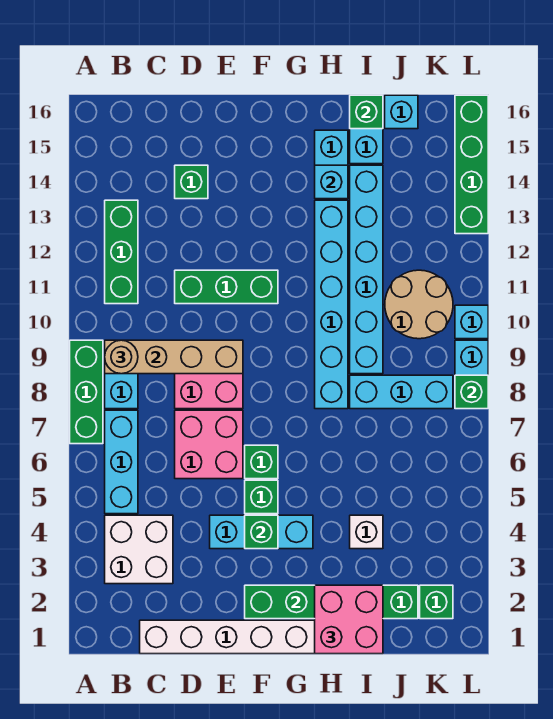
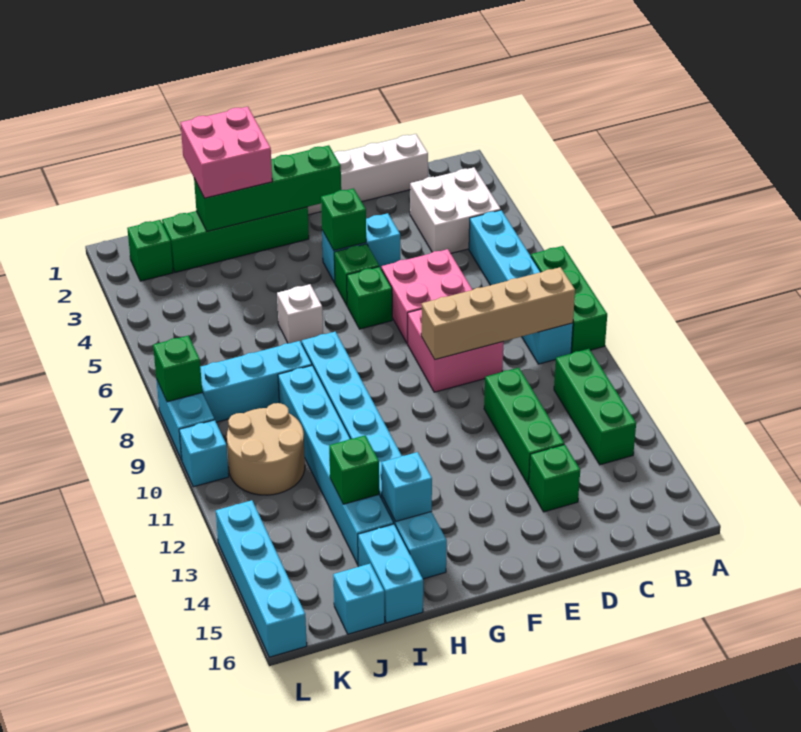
tan 1x1 round brick [105,340,138,374] -> none
green 1x3 brick [175,270,278,304] -> green 1x3 brick turned to [484,368,564,485]
cyan 1x3 brick [210,515,313,549] -> cyan 1x2 brick [322,213,400,283]
white 1x1 brick [350,515,383,549] -> white 1x1 brick moved to [277,284,323,343]
green 1x1 brick [350,95,383,129] -> green 1x1 brick moved to [329,436,379,504]
green 1x4 brick [455,95,488,234] -> cyan 1x4 brick [216,500,307,657]

